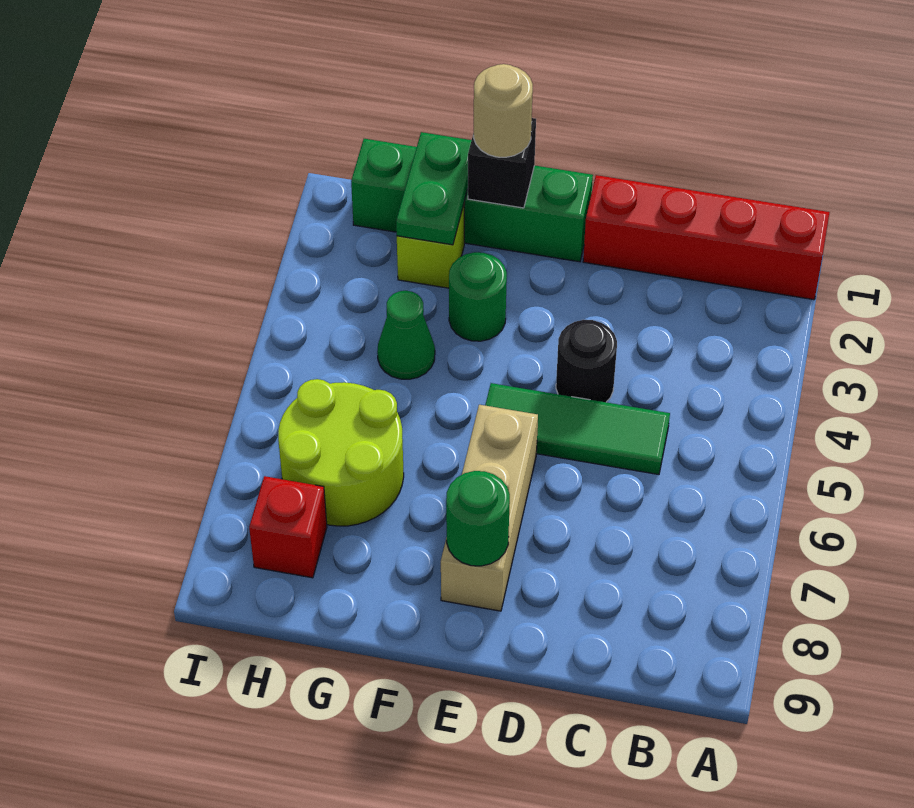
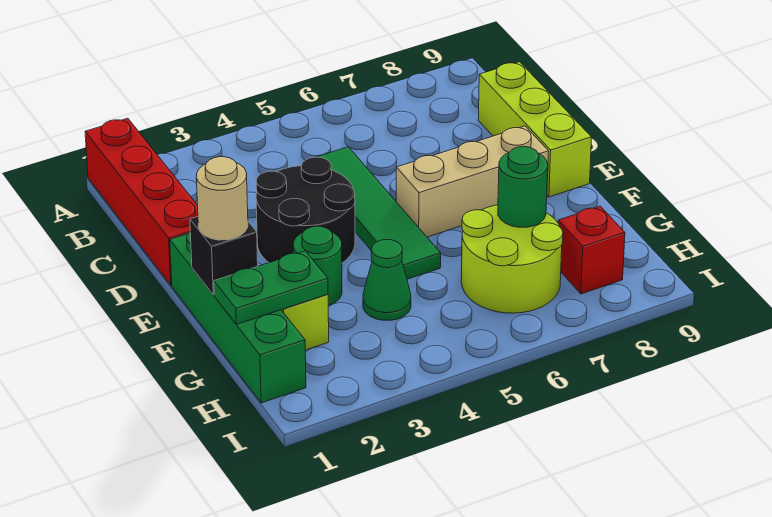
green 1x3 tile [485,383,670,475] -> green 1x4 tile [317,147,441,279]
none -> lime 1x3 brick [478,62,592,197]
black 1x1 round brick [556,320,617,402] -> black 2x2 round brick [256,157,355,263]
green 1x1 round brick [446,471,510,566] -> green 1x1 round brick moved to [498,147,548,227]

